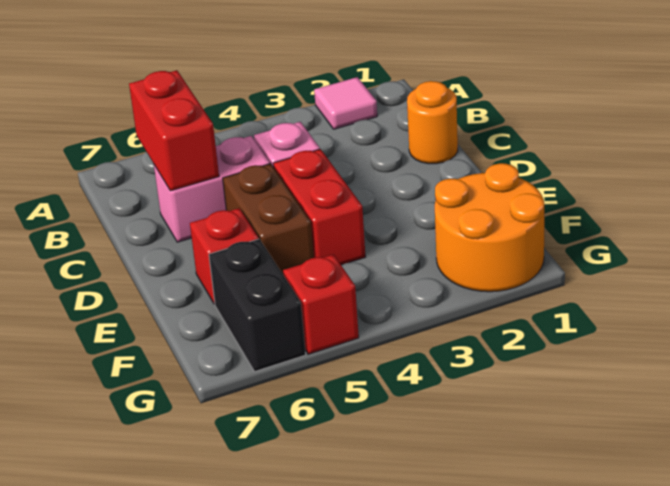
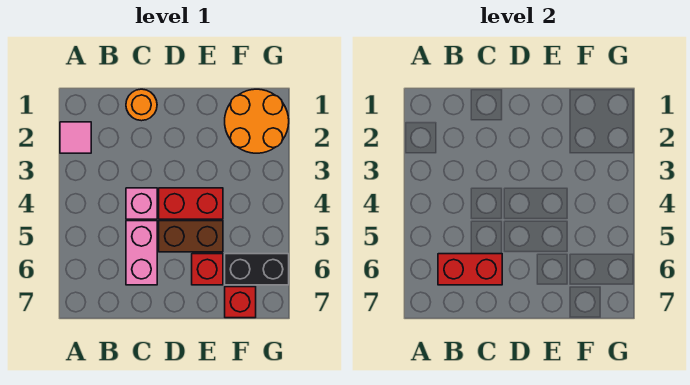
red 1x1 brick [283,255,359,354] -> red 1x1 brick moved to [225,287,256,318]

